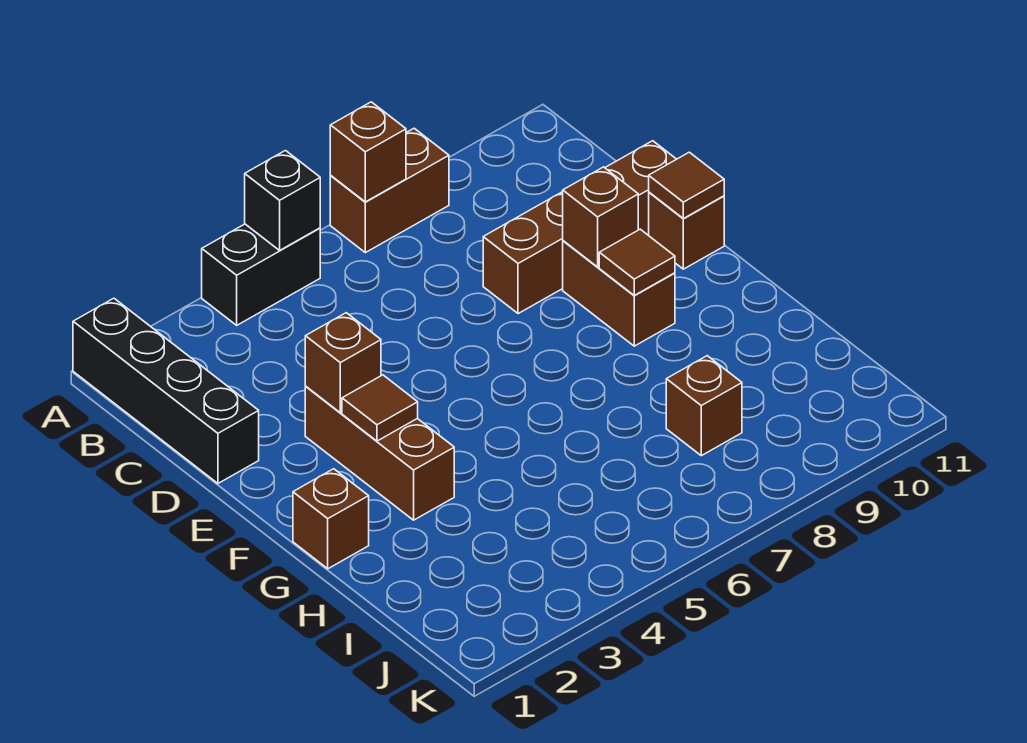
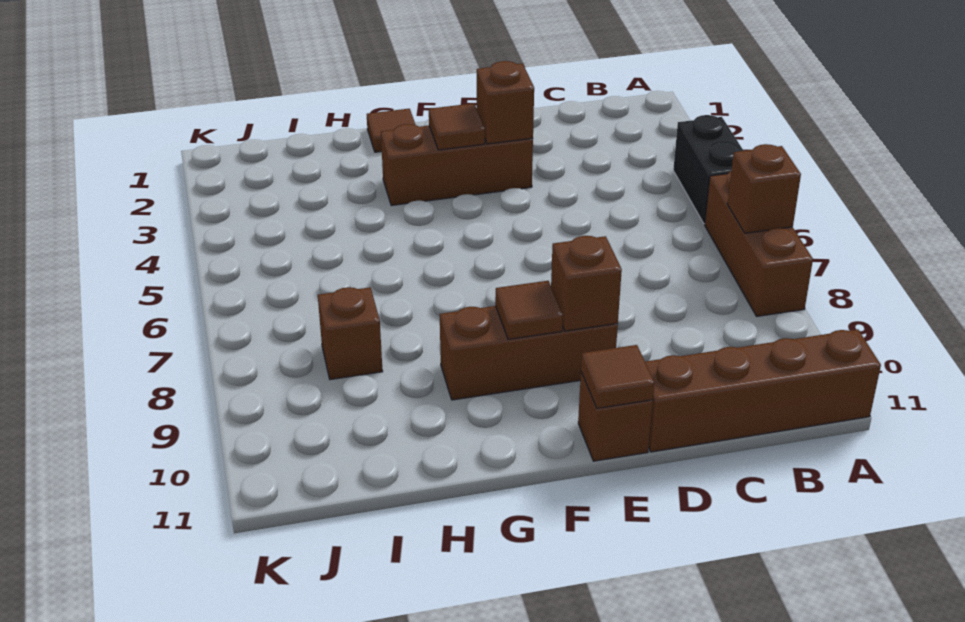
black 1x4 brick [73,298,259,483] -> none
black 1x1 brick [245,151,320,250] -> none
brown 1x2 brick [330,128,449,253] -> brown 1x3 brick [705,171,813,316]
brown 1x4 brick [483,141,676,314] -> brown 1x4 brick turned to [645,329,881,452]
brown 1x2 brick [563,241,675,346] -> brown 1x3 brick [440,306,618,400]
brown 1x1 brick [293,469,369,569] -> brown 1x1 tile [367,109,416,152]

